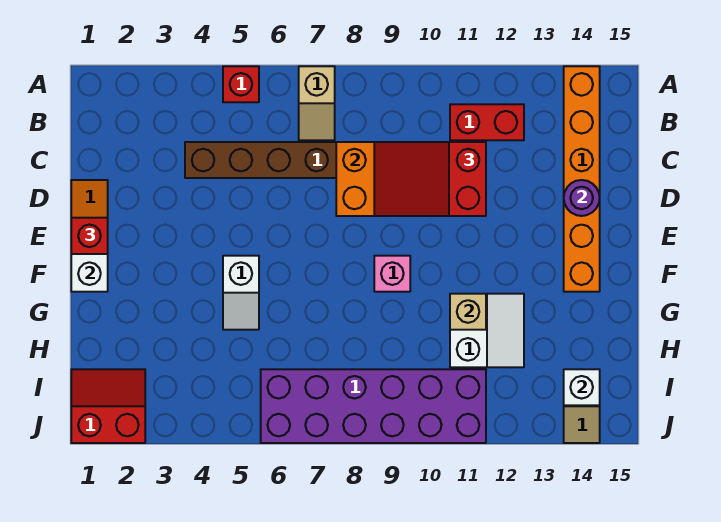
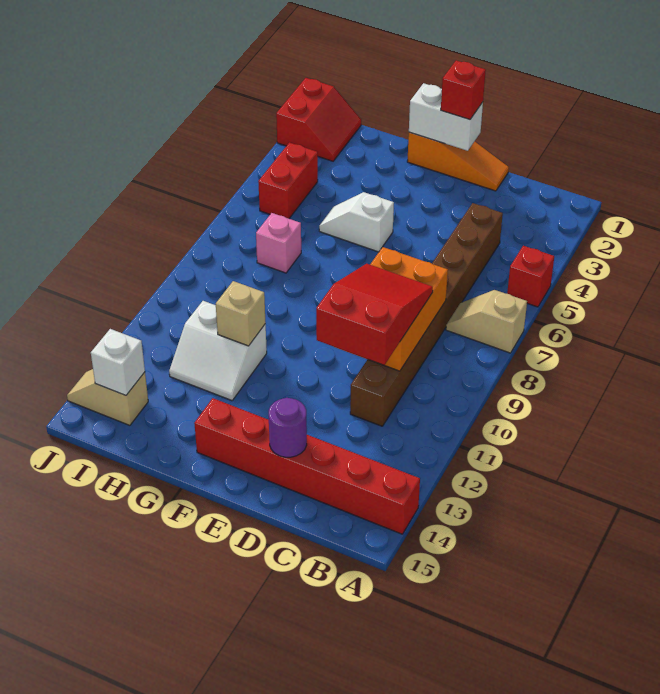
orange 1x6 brick [564,66,600,292] -> red 1x6 brick [194,398,420,534]
red 1x2 brick [450,104,524,140] -> red 1x2 brick moved to [258,143,318,219]
pink 1x1 brick [374,256,410,292] -> pink 1x1 brick moved to [256,213,301,273]
purple 2x6 brick [261,369,486,443] -> none

